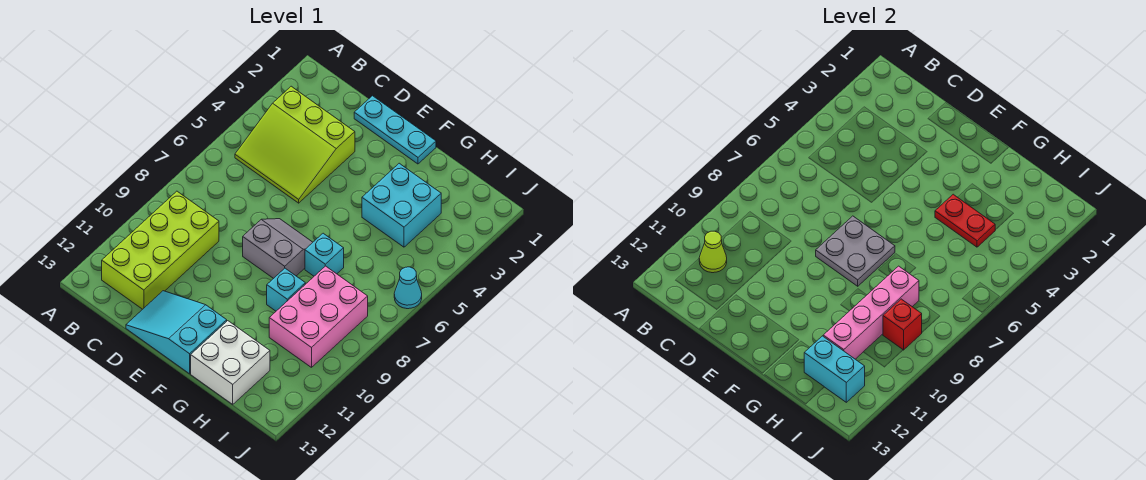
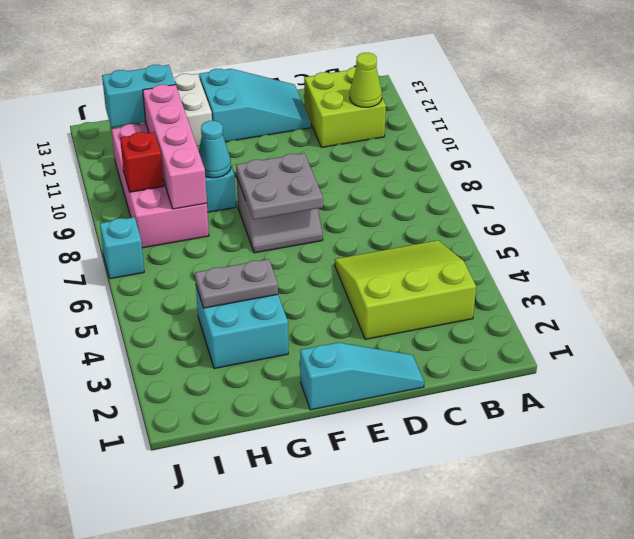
lime 2x4 brick [102,191,219,309] -> lime 2x2 brick [304,67,386,147]
cyan 1x3 plate [354,96,436,164] -> cyan 1x3 slope [300,343,424,410]
red 1x2 plate [935,194,995,247] -> grey 1x2 plate [195,259,278,308]
cyan 1x1 brick [305,233,344,276] -> cyan 1x1 brick moved to [100,217,144,279]
pink 2x3 brick [269,266,368,367] -> pink 2x4 brick [112,123,209,248]
cyan 1x1 cone [394,267,422,309] -> cyan 1x1 cone moved to [199,121,231,178]

